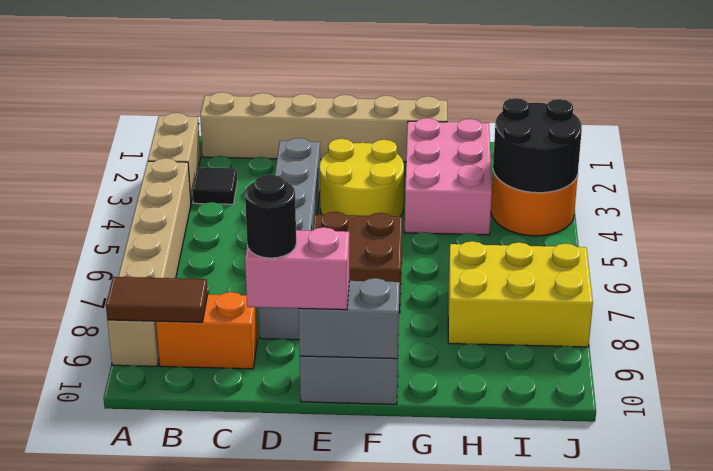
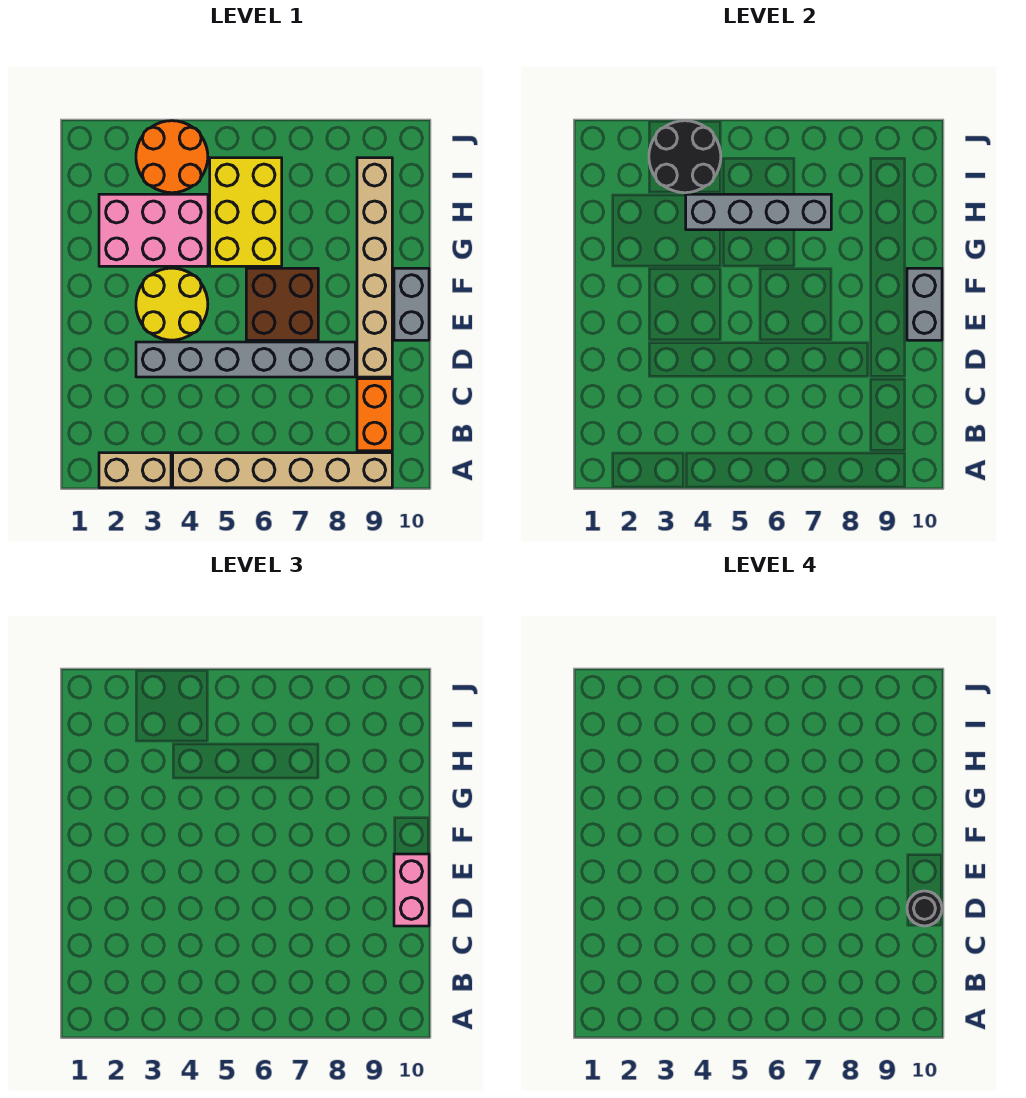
brown 1x2 tile [106,277,208,322] -> none
tan 1x6 brick [200,92,447,162] -> tan 1x6 brick moved to [357,158,392,377]
black 1x1 tile [192,167,237,204] -> none
none -> grey 1x4 brick [686,194,831,230]
yellow 2x3 brick [448,241,593,347] -> yellow 2x3 brick moved to [210,158,282,266]

